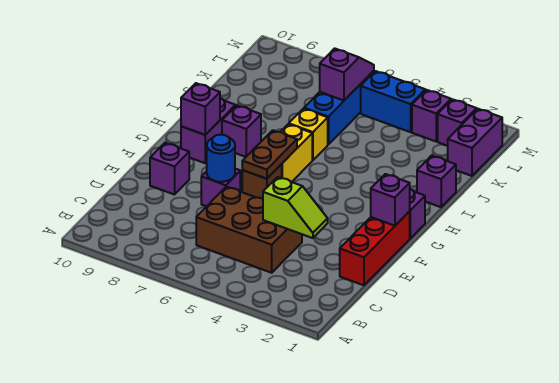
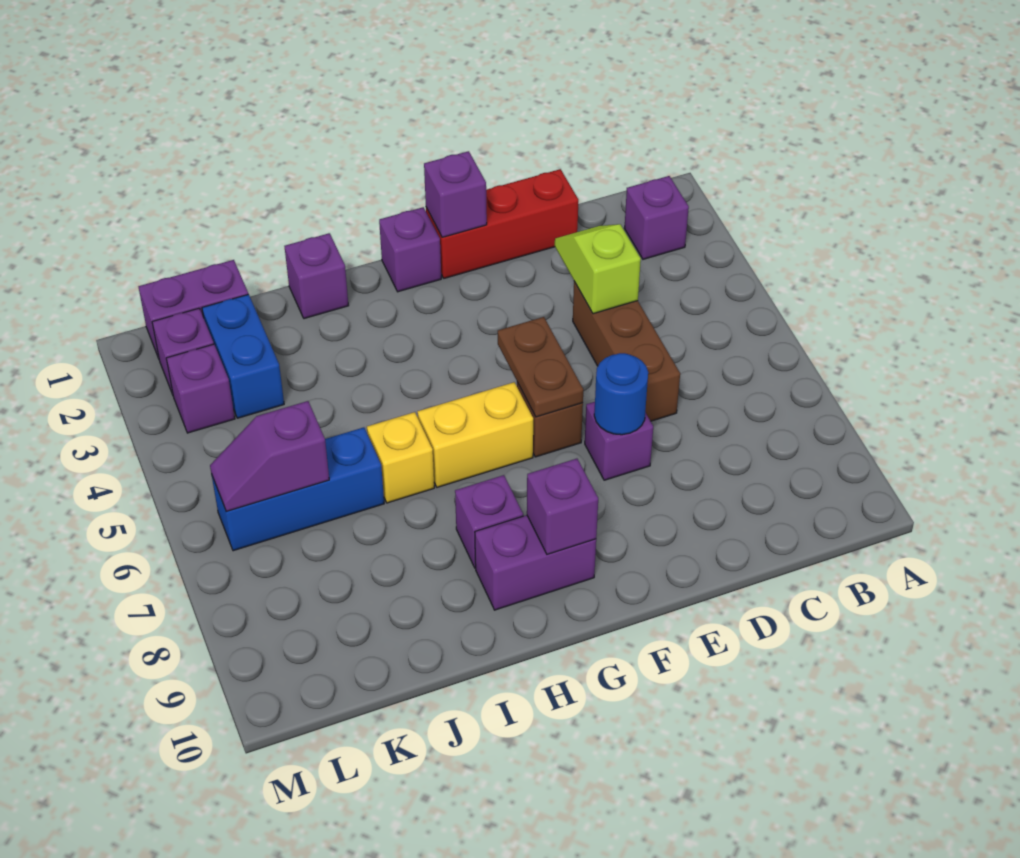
brown 2x3 brick [196,187,302,273] -> brown 1x3 brick [573,282,680,421]
purple 1x1 brick [150,143,189,195] -> purple 1x1 brick moved to [624,176,689,259]
brown 1x2 plate [242,130,297,179] -> brown 1x2 plate turned to [498,317,583,417]
blue 1x2 brick [361,71,425,132] -> blue 1x2 brick moved to [202,294,284,418]

